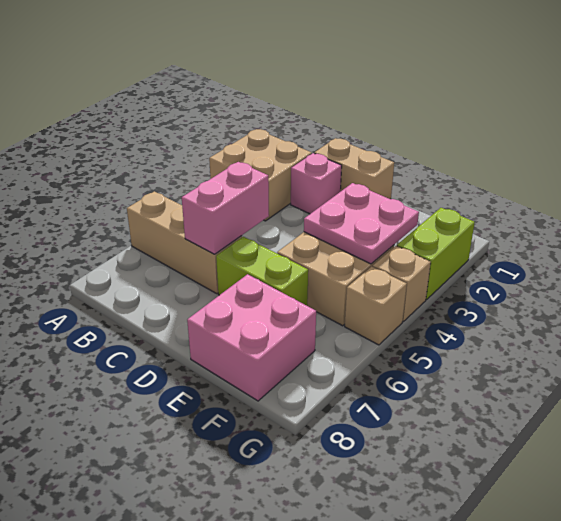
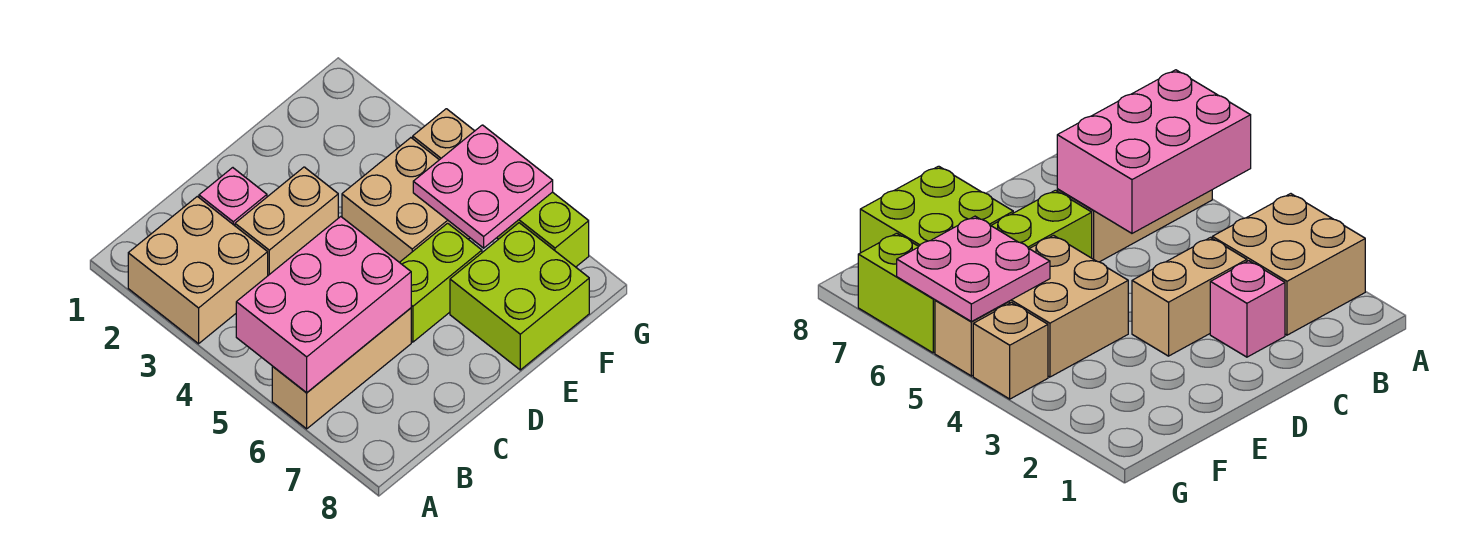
tan 1x2 brick [314,138,394,199] -> tan 1x2 brick moved to [235,167,338,275]
pink 1x2 brick [182,162,269,254] -> pink 2x3 brick [236,217,411,392]
pink 2x2 plate [304,183,419,264] -> pink 2x2 plate moved to [413,125,553,248]
pink 2x2 brick [187,274,316,401] -> lime 2x2 brick [450,223,589,370]
lime 1x2 brick [397,208,475,300] -> lime 1x2 brick moved to [497,192,589,267]

